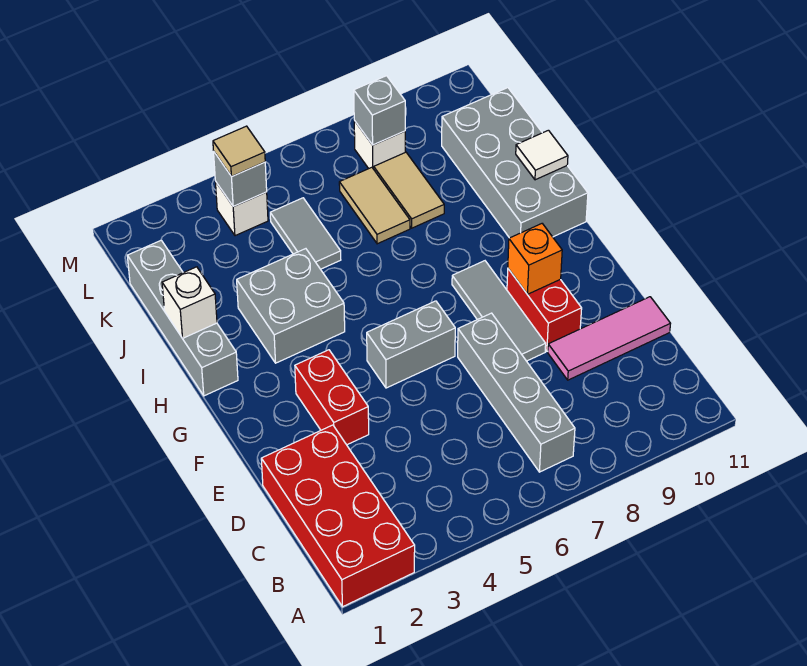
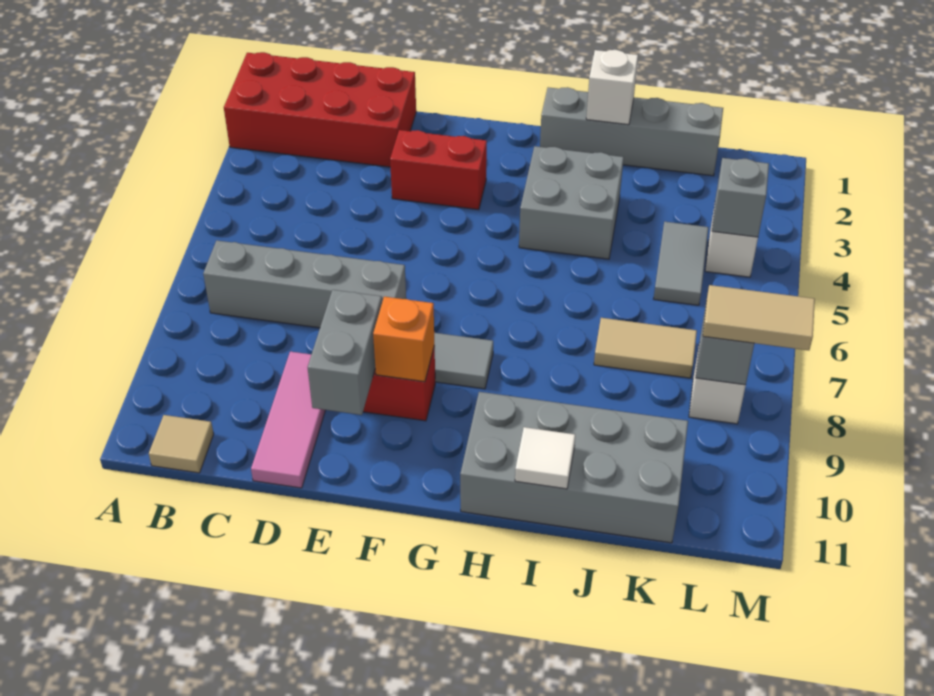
grey 1x2 brick [367,301,455,388] -> grey 1x2 brick moved to [308,290,382,415]
grey 1x2 tile [270,198,341,269] -> grey 1x2 tile turned to [654,222,709,305]
tan 1x2 tile [374,152,444,228] -> tan 1x2 tile moved to [703,285,815,350]
tan 1x1 tile [213,126,265,177] -> tan 1x1 tile moved to [149,415,214,473]

